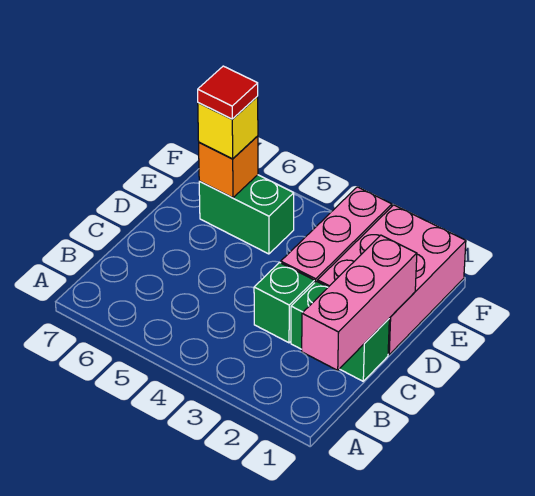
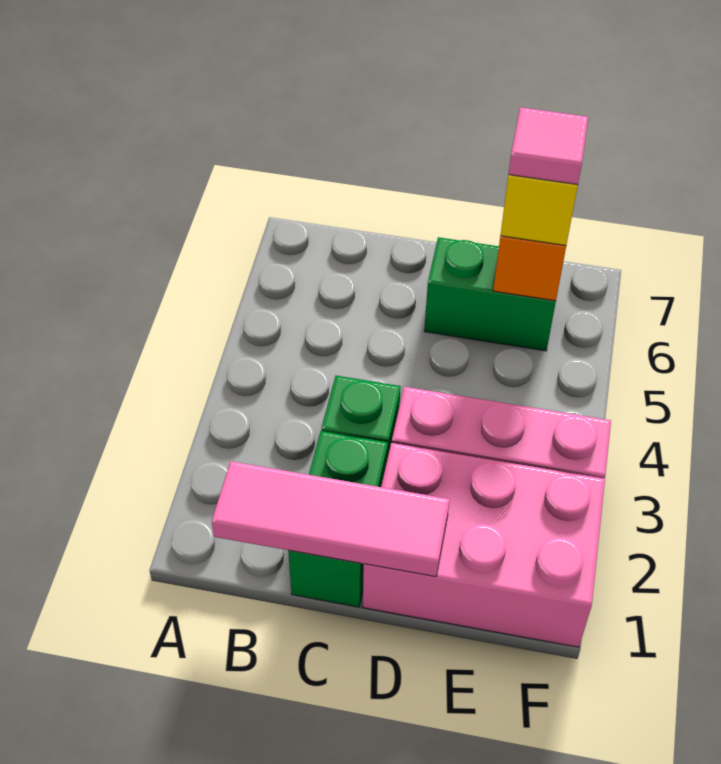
pink 1x3 brick [302,235,417,370] -> pink 1x3 tile [212,461,450,577]
green 1x2 brick [199,175,294,254] -> green 1x2 brick turned to [424,237,556,351]
red 1x1 tile [198,66,258,119] -> pink 1x1 tile [508,107,588,185]

